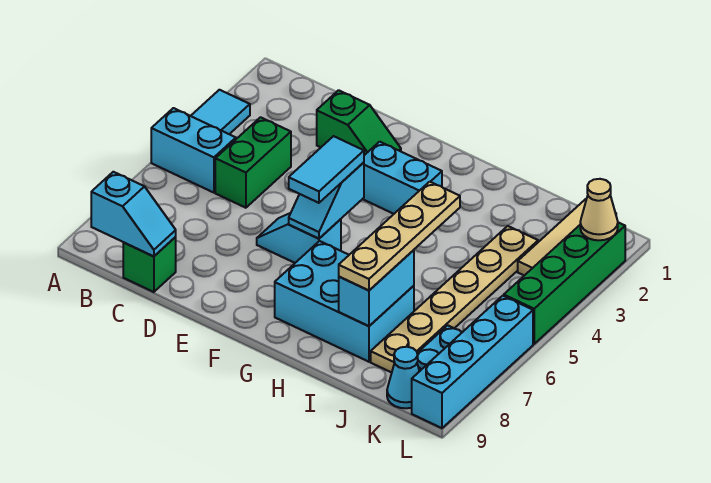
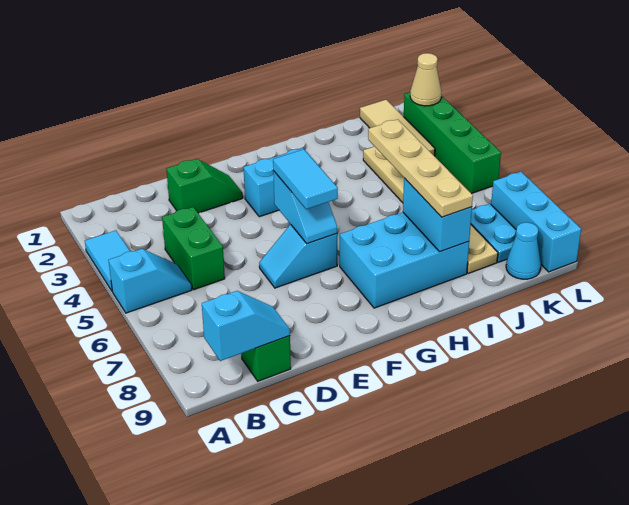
cyan 1x2 brick [151,108,236,193] -> cyan 1x2 slope [108,249,192,313]
cyan 1x4 brick [412,296,533,428] -> cyan 1x3 brick [491,172,581,272]

